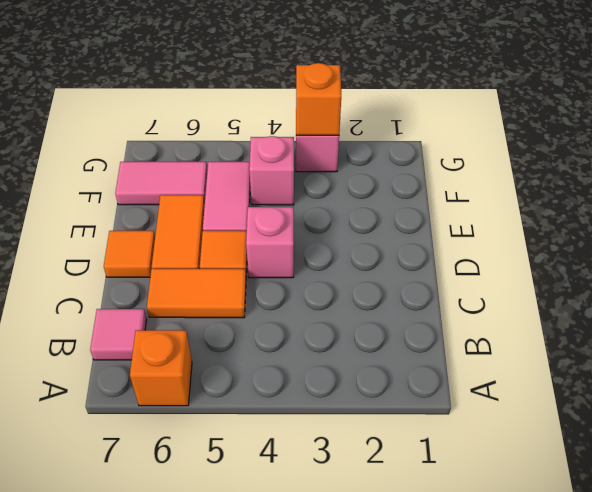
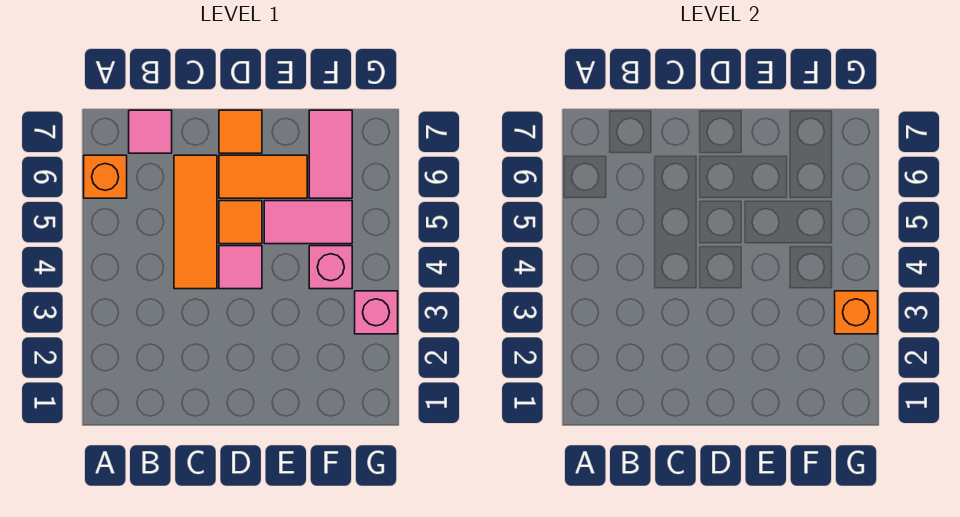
orange 1x2 tile [147,269,246,318] -> orange 1x3 tile [174,155,217,289]
pink 1x1 brick [246,207,294,278] -> pink 1x1 tile [219,246,262,289]

